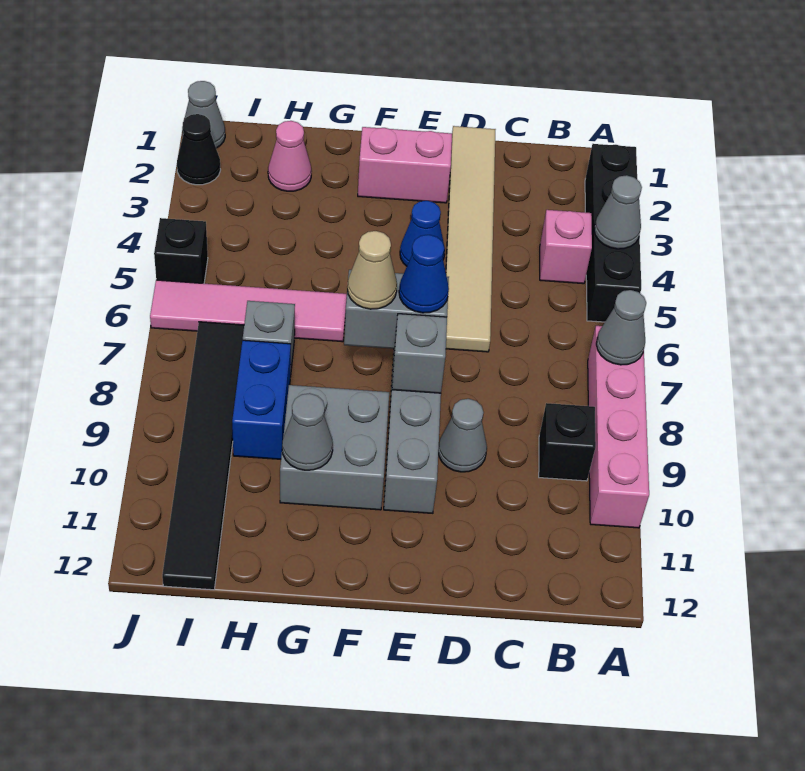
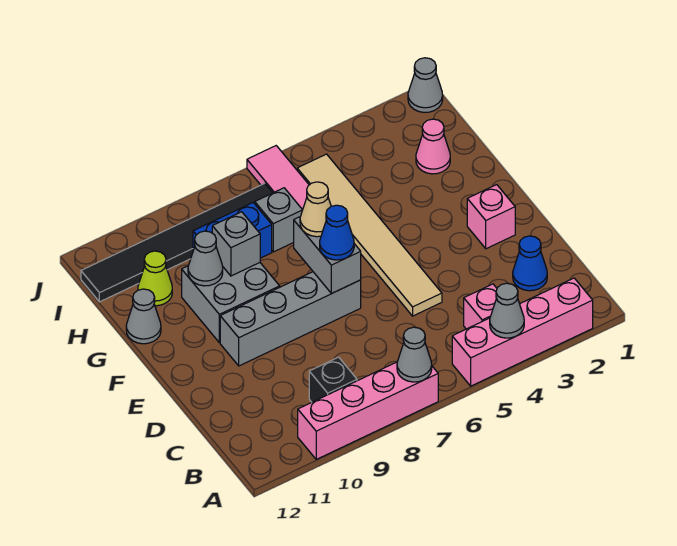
black 1x4 brick [585,144,641,322] -> pink 1x4 brick [452,278,593,386]
tan 1x6 tile [446,126,496,352] -> tan 1x6 tile turned to [297,154,442,316]
grey 1x1 cone [438,399,487,472] -> grey 1x1 cone moved to [126,289,161,344]
pink 1x2 brick [358,127,452,203] -> pink 1x1 brick [467,185,515,249]
blue 1x1 cone [400,201,445,266] -> blue 1x1 cone moved to [513,236,547,291]
grey 1x1 brick [392,314,447,393] -> grey 1x1 brick moved to [212,212,260,276]
none -> lime 1x1 cone [138,251,172,306]
black 1x1 cone [177,114,221,185] -> none
black 1x1 brick [154,218,208,284] -> none

